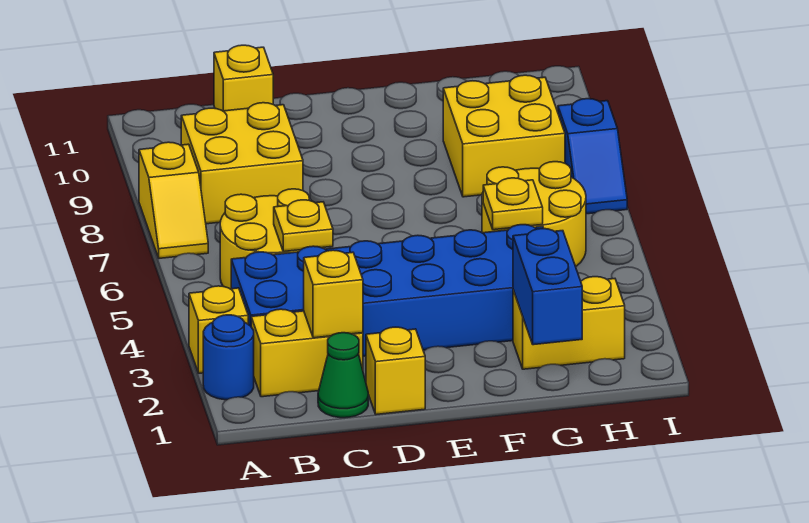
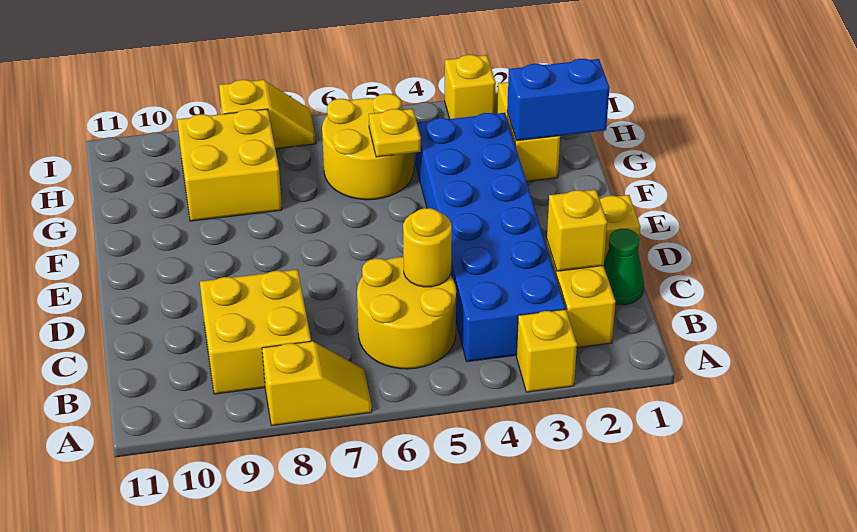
blue 1x1 round brick [203,315,254,400] -> none
yellow 1x1 plate [274,200,333,252] -> yellow 1x1 round brick [403,208,452,287]
yellow 1x1 brick [214,45,273,111] -> yellow 1x1 brick moved to [445,55,496,119]
blue 1x2 slope [558,99,627,214] -> yellow 1x2 slope [219,80,316,149]

